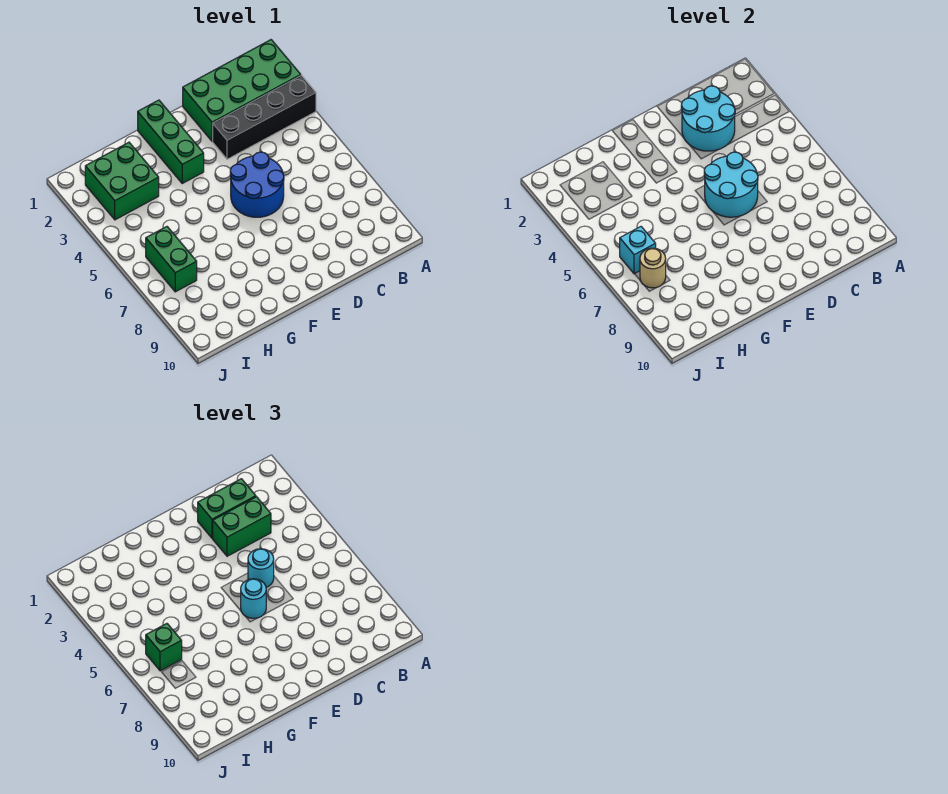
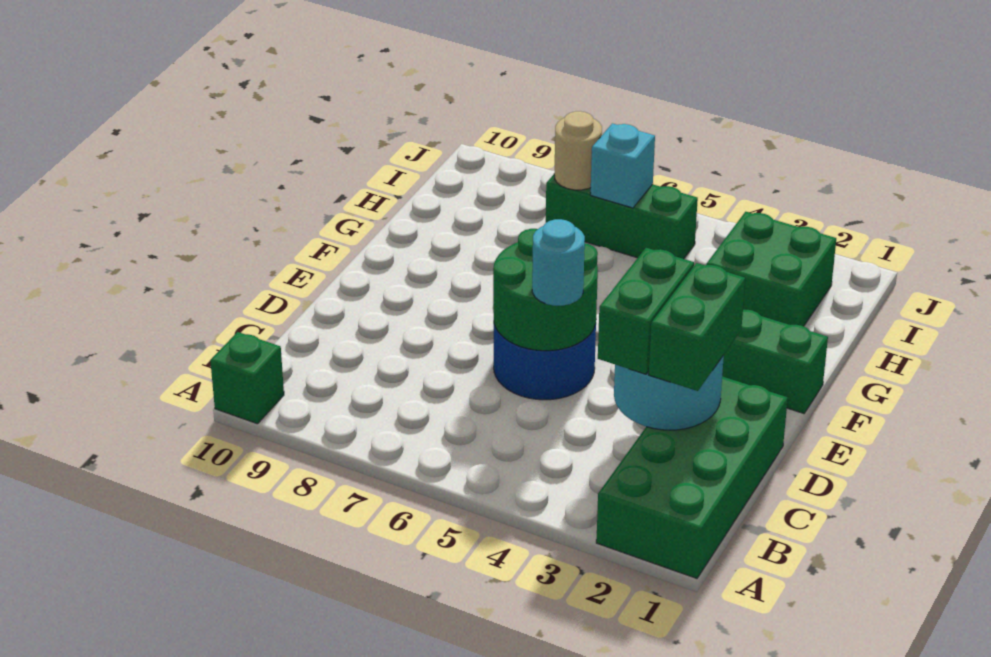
black 1x4 brick [213,76,316,159] -> none
cyan 2x2 round brick [704,152,758,217] -> green 2x2 round brick [493,229,598,351]
cyan 1x1 round brick [241,579,266,618] -> none
green 1x2 brick [146,227,197,292] -> green 1x3 brick [546,175,698,259]
green 1x1 brick [146,624,182,671] -> green 1x1 brick moved to [210,332,284,424]

